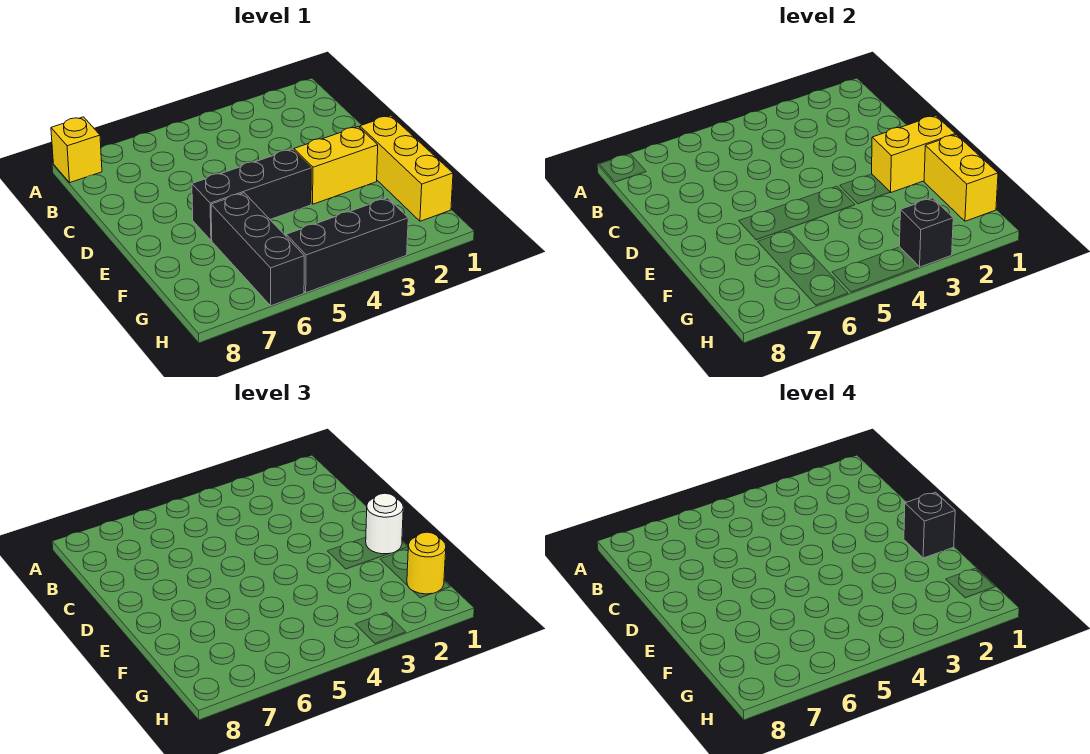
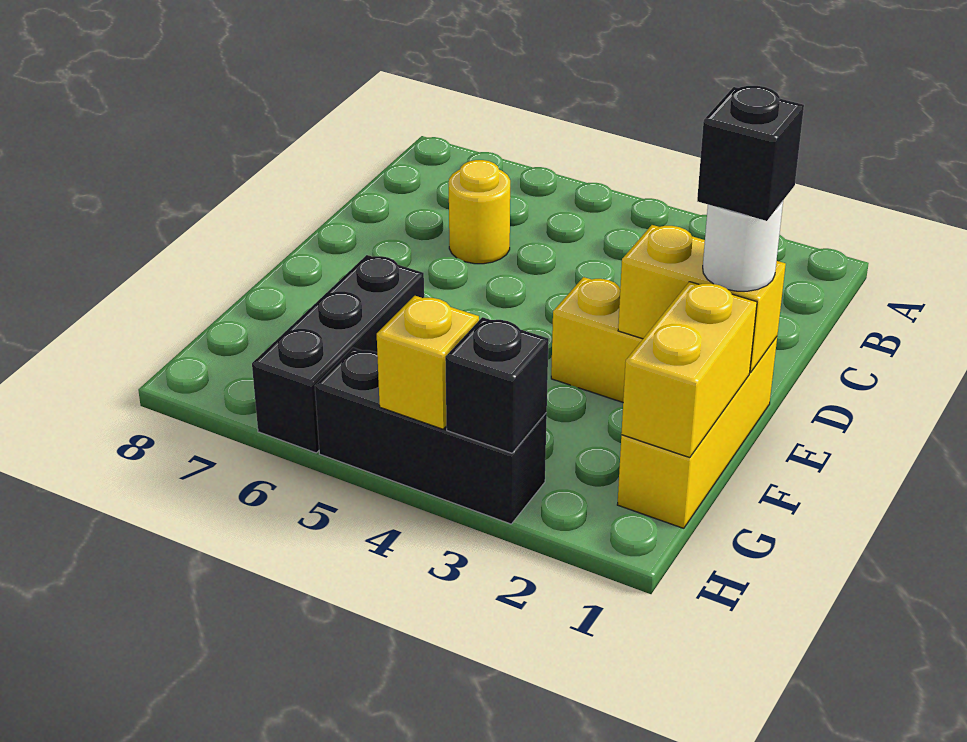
yellow 1x1 brick [51,117,102,183] -> yellow 1x1 brick moved to [377,296,479,429]
black 1x3 brick [192,149,311,240] -> none
yellow 1x1 round brick [407,532,446,594] -> yellow 1x1 round brick moved to [449,160,510,264]

